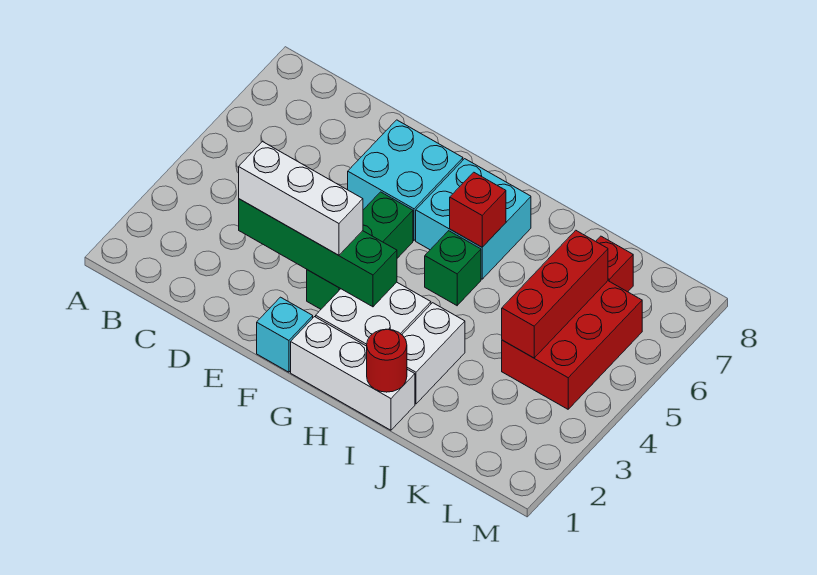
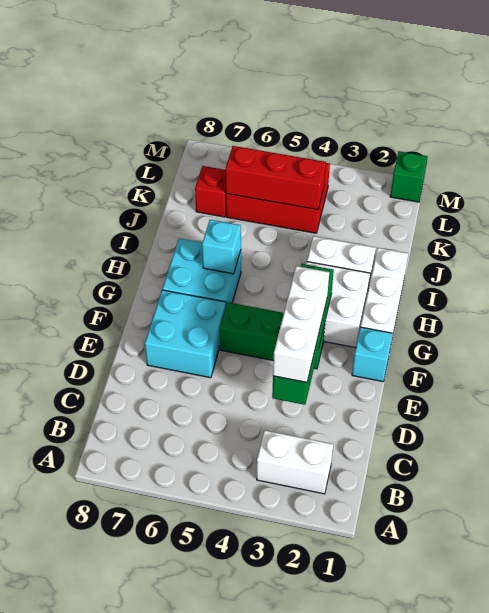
none -> white 1x2 brick [257,430,333,494]
green 1x1 brick [425,231,481,305] -> green 1x1 brick moved to [390,151,428,202]
red 1x1 brick [450,172,506,247] -> cyan 1x1 brick [202,220,241,274]
red 1x1 round brick [367,329,407,392] -> none

